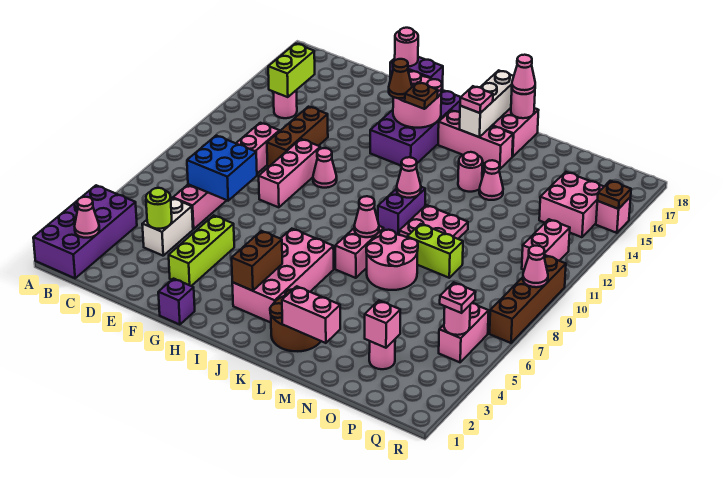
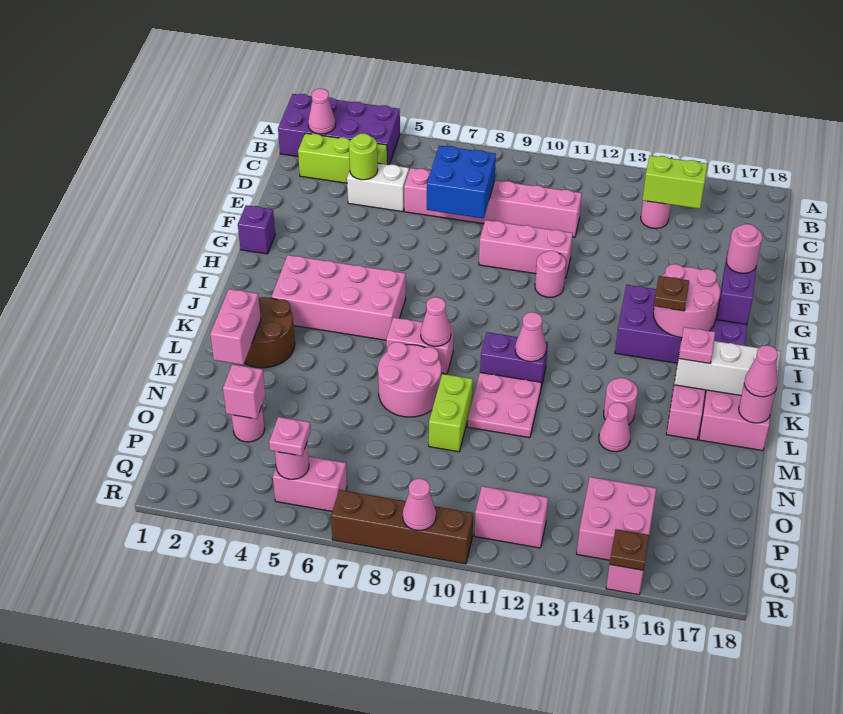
brown 1x3 brick [267,107,328,166] -> none
lime 1x3 brick [169,215,234,286] -> lime 1x3 brick moved to [298,133,387,183]
pink 1x1 cone [313,148,337,188] -> pink 1x1 round brick [535,251,566,297]
brown 1x1 cone [389,59,412,98] -> none
brown 1x2 brick [232,231,282,291] -> none

